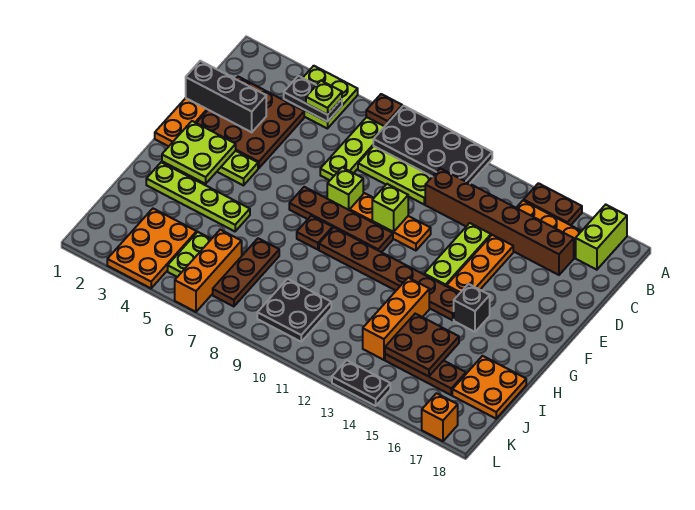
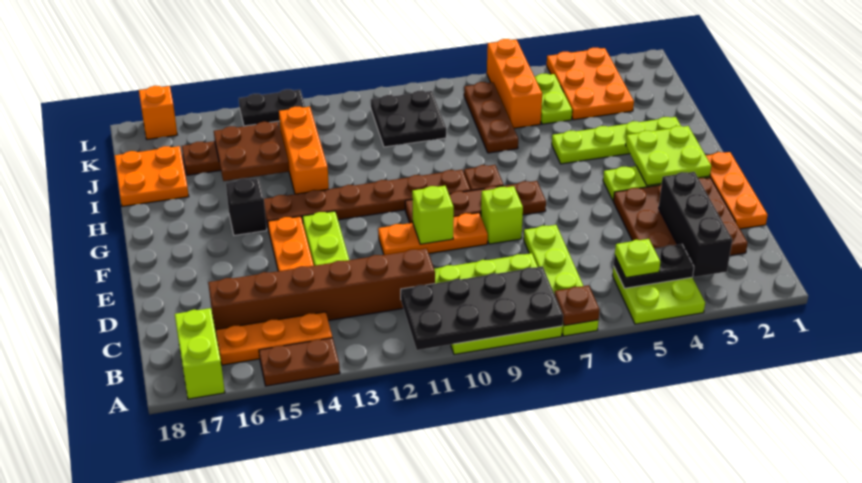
black 1x3 brick [186,61,266,132] -> black 1x3 brick turned to [659,172,732,277]

